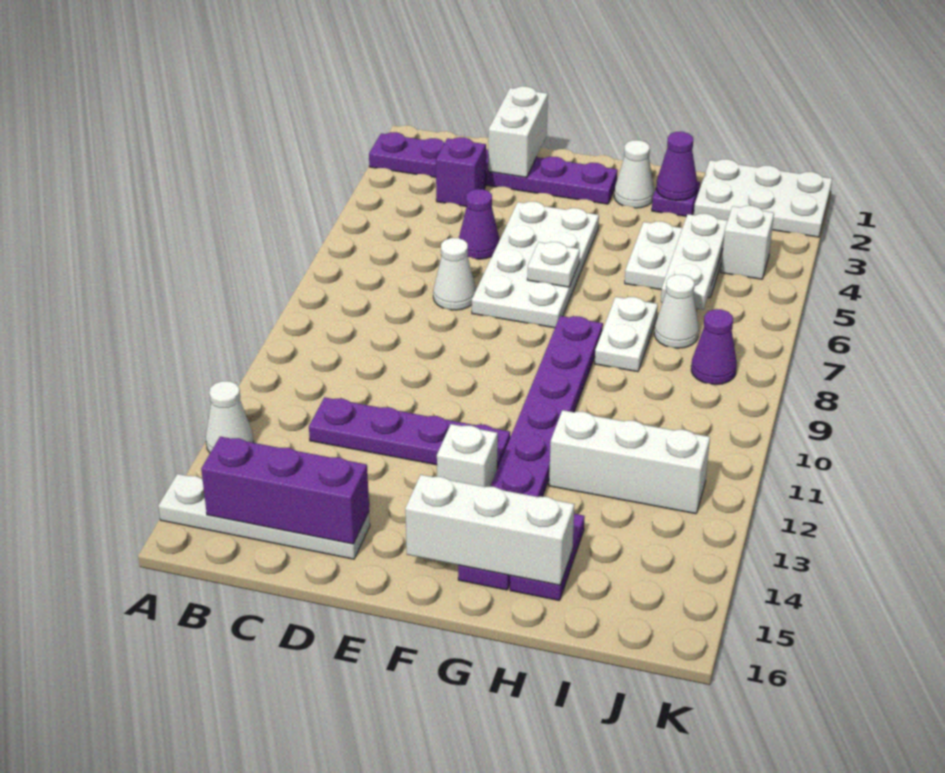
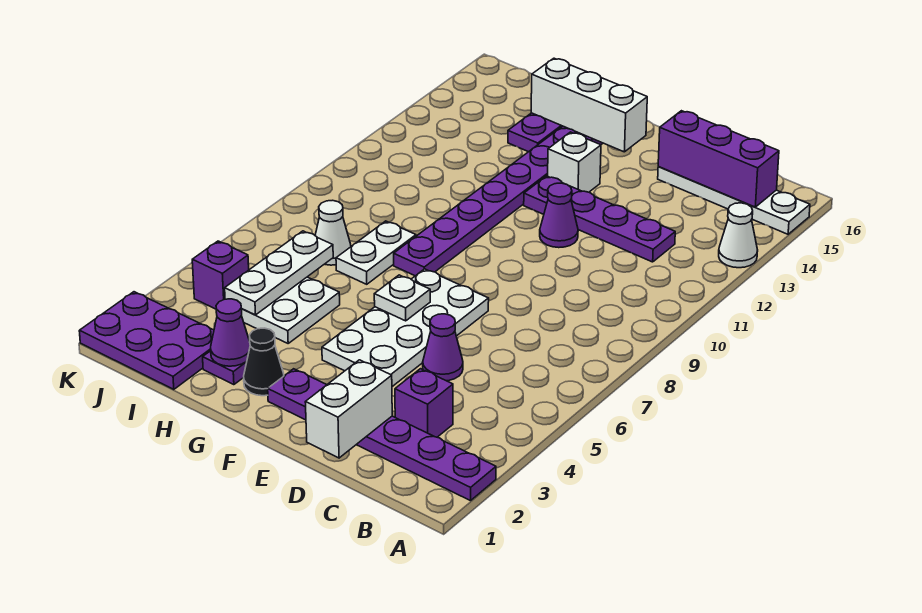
white 1x1 cone [433,238,476,310] -> none
white 1x1 cone [614,140,654,208] -> black 1x1 cone [244,328,284,396]
white 1x3 brick [549,410,710,514] -> none
white 2x3 plate [694,159,832,237] -> purple 2x3 plate [79,292,214,389]
white 1x1 brick [721,206,774,279] -> purple 1x1 brick [192,241,249,309]
purple 1x1 cone [691,309,737,385] -> purple 1x1 cone moved to [540,183,578,248]

